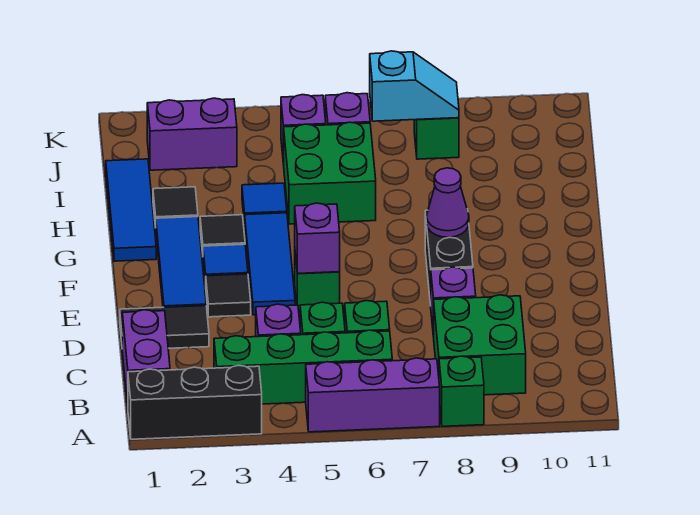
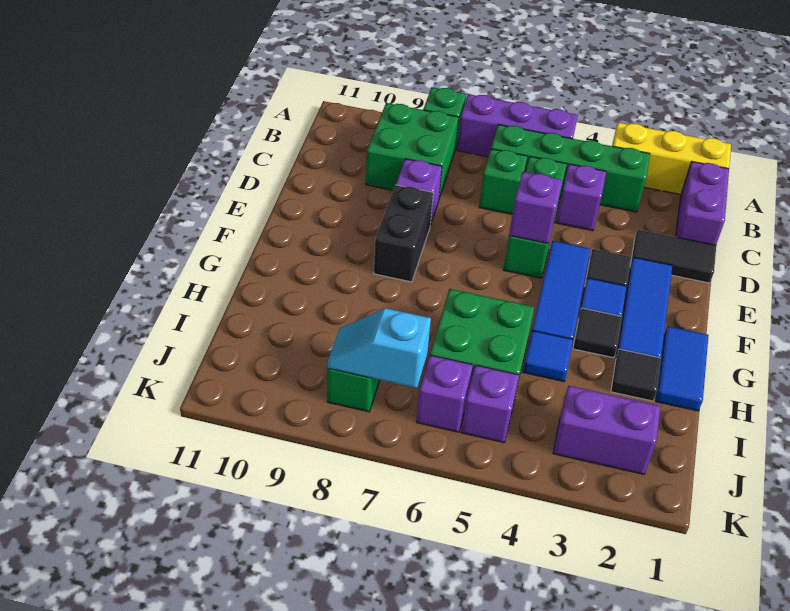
black 1x3 brick [128,365,262,439] -> yellow 1x3 brick [612,123,731,195]
purple 1x1 cone [427,168,469,237] -> none
blue 1x3 tile [106,159,156,261] -> blue 1x2 tile [656,326,709,411]

